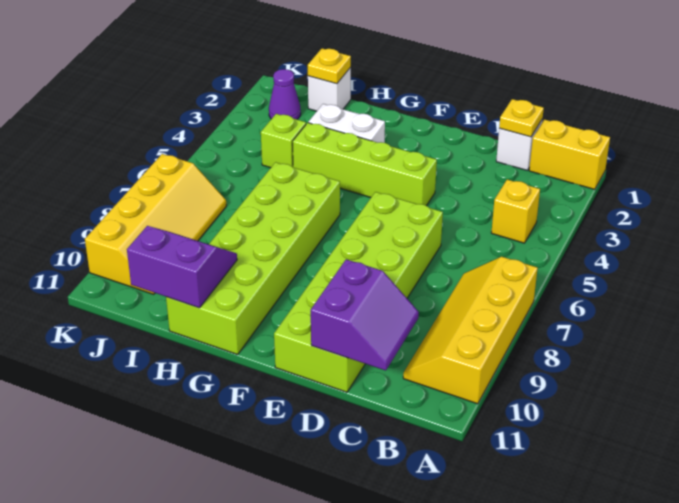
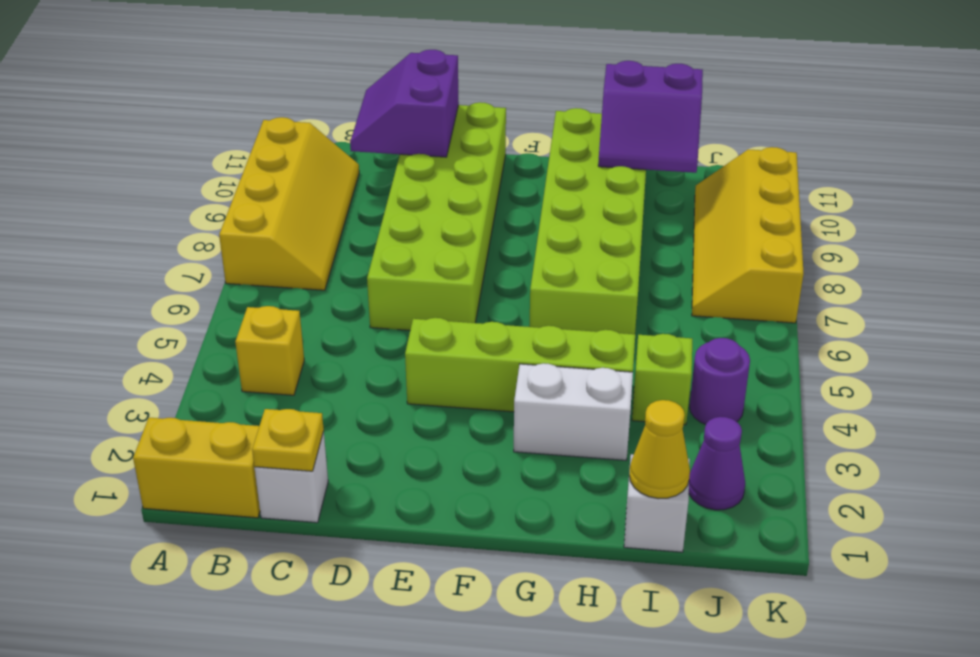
yellow 1x1 plate [308,48,351,84] -> yellow 1x1 cone [629,400,690,499]
none -> purple 1x1 round brick [690,338,750,424]

